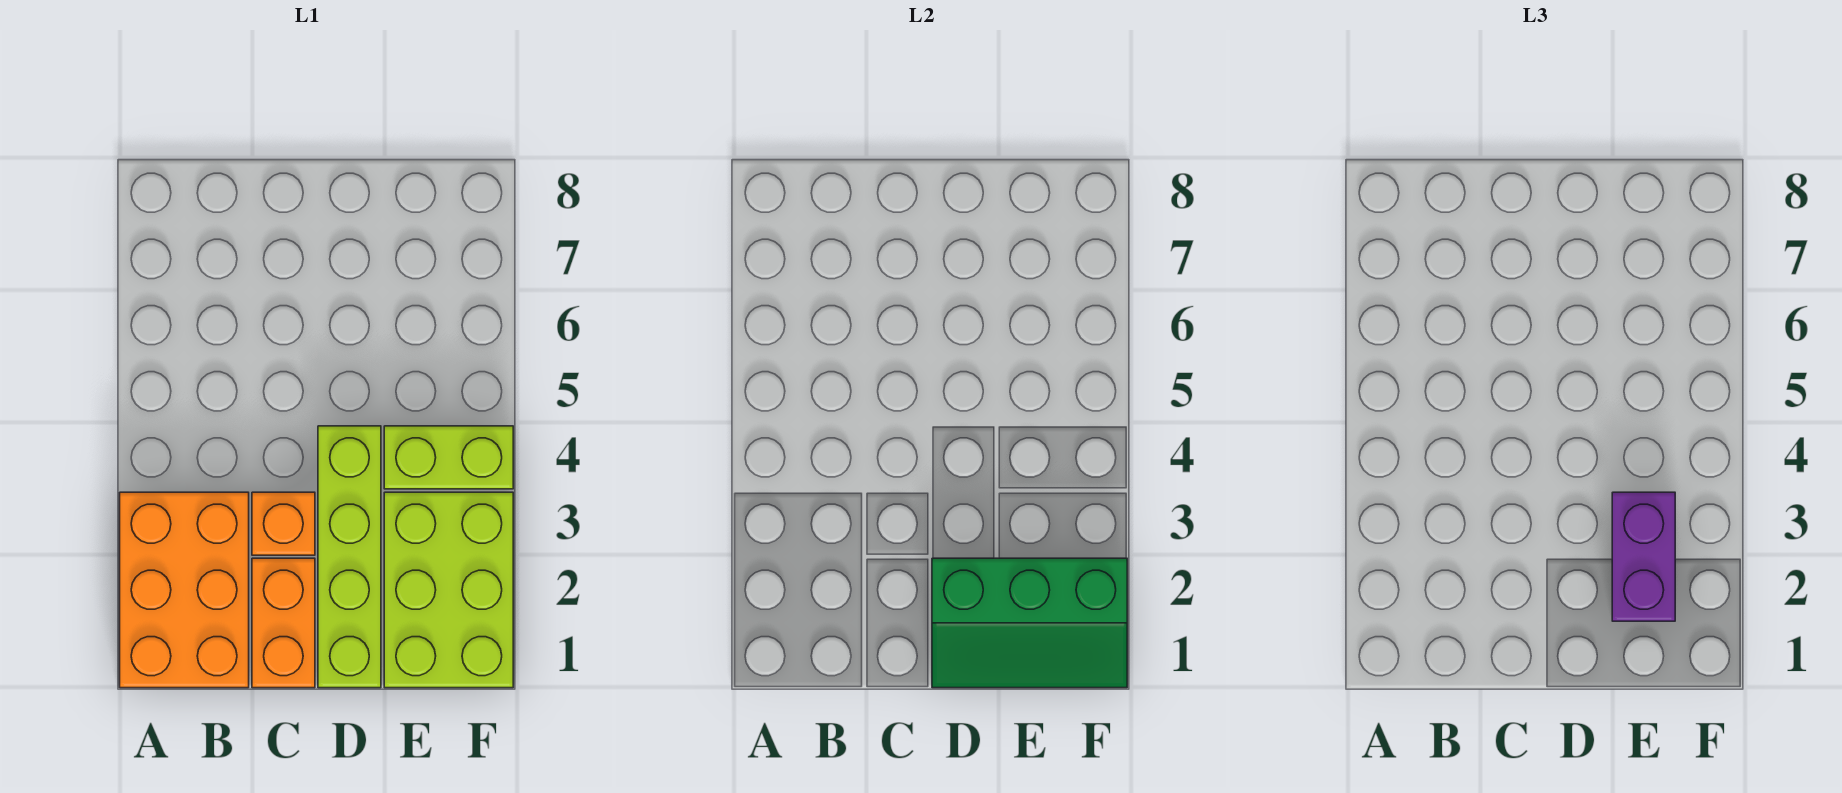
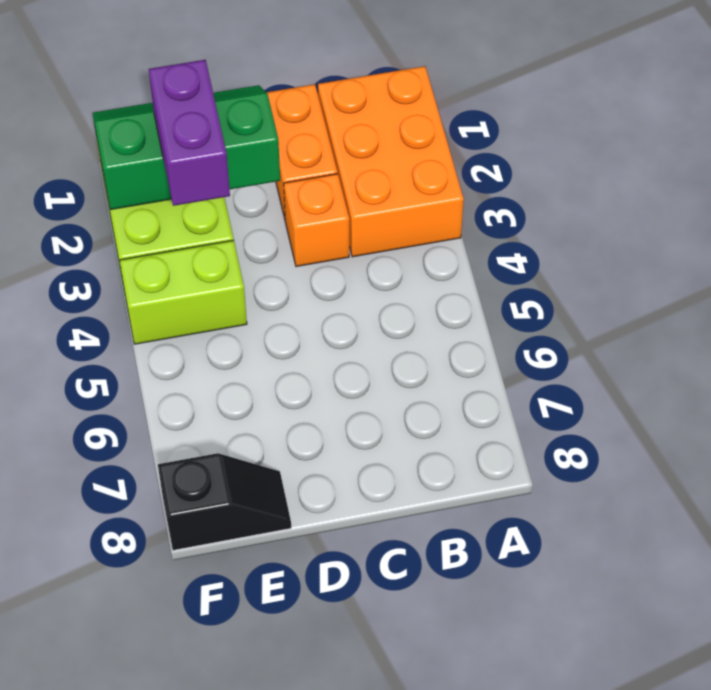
lime 1x4 brick [318,426,381,688] -> none
none -> black 1x2 slope [158,453,291,550]

